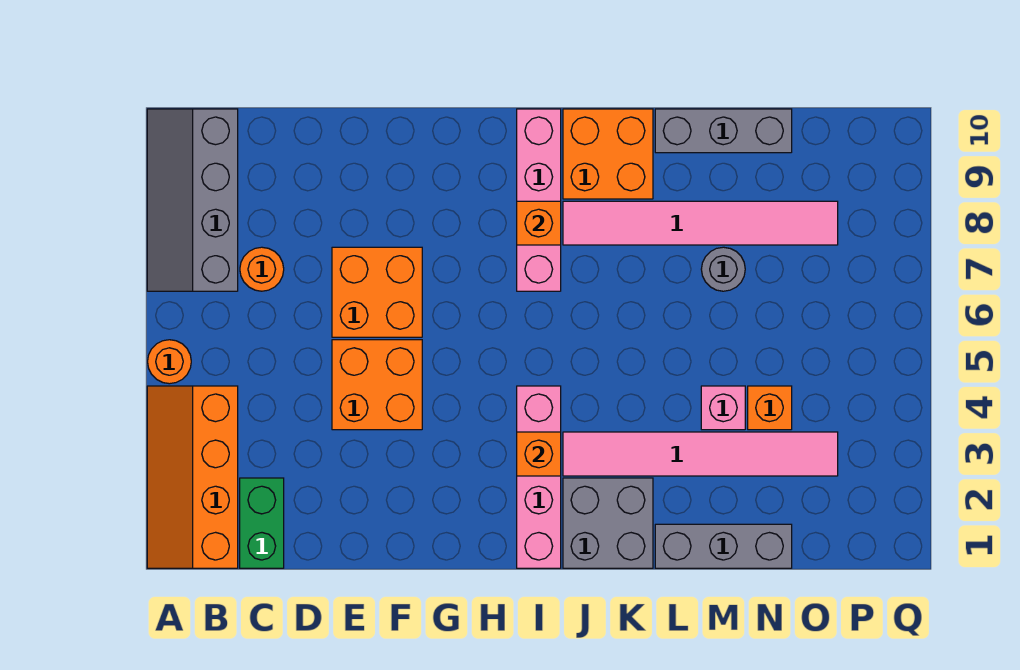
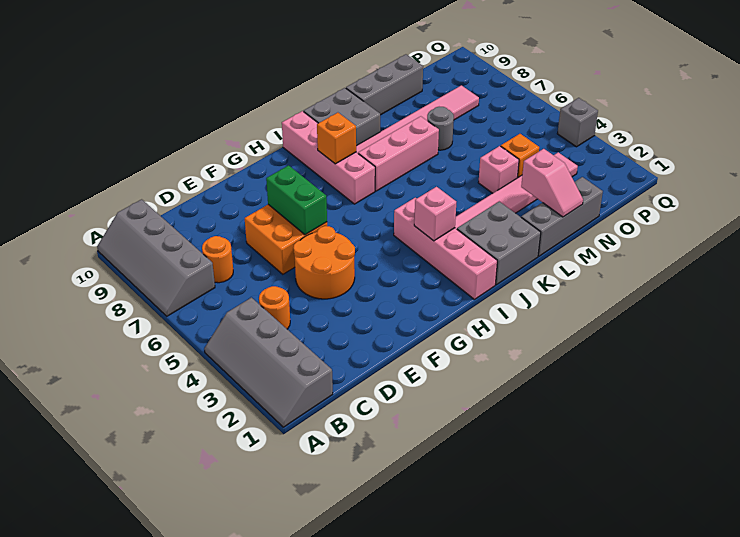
orange 2x4 slope [147,386,238,568] -> grey 2x4 slope [204,298,333,427]
orange 1x1 round brick [148,340,191,384] -> orange 1x1 round brick moved to [259,286,290,329]
green 1x2 brick [240,478,284,568] -> green 1x2 brick moved to [266,165,327,235]
orange 2x2 brick [332,340,422,430] -> orange 2x2 round brick [293,226,355,299]
orange 1x1 brick [517,432,561,476] -> pink 1x1 brick [414,187,456,241]
none -> pink 1x3 brick [358,116,439,191]
orange 2x2 brick [563,109,653,199] -> grey 2x2 brick [304,88,381,146]
none -> pink 1x2 slope [521,149,583,217]
none -> grey 1x1 brick [557,98,598,147]

